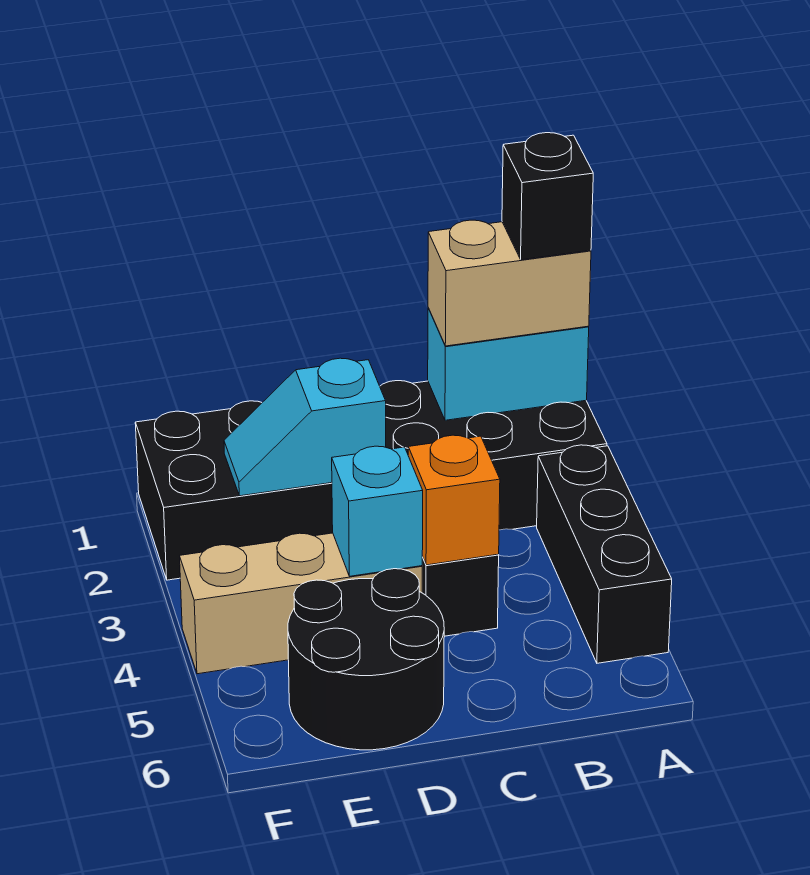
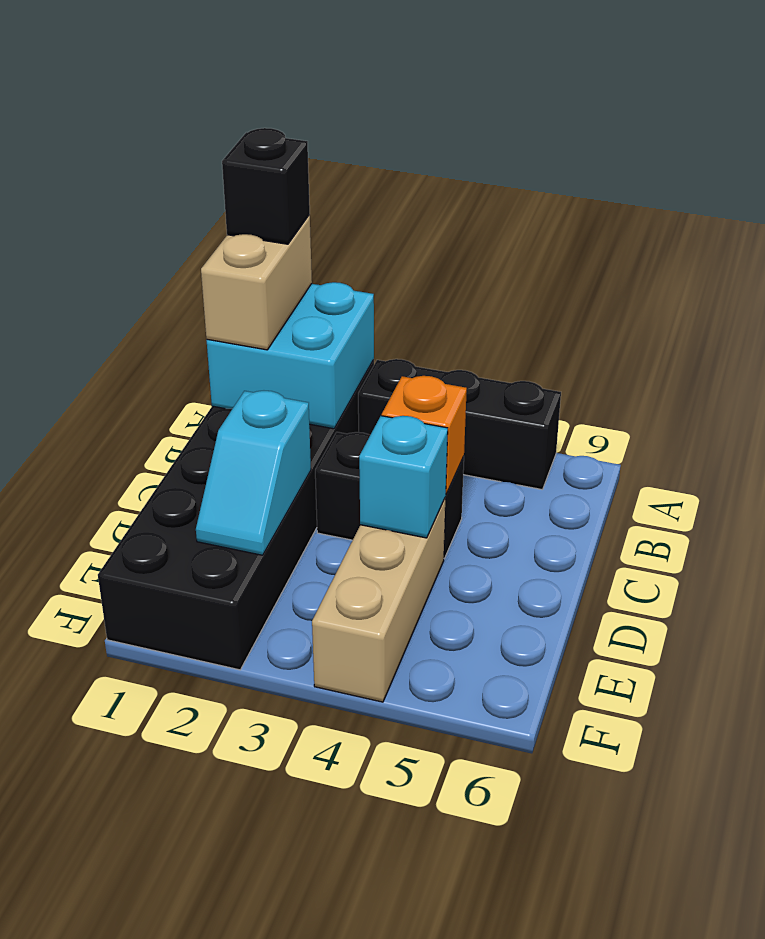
cyan 1x2 brick [428,308,589,420] -> cyan 2x2 brick [207,282,374,429]
black 2x2 round brick [288,569,444,750] -> none

